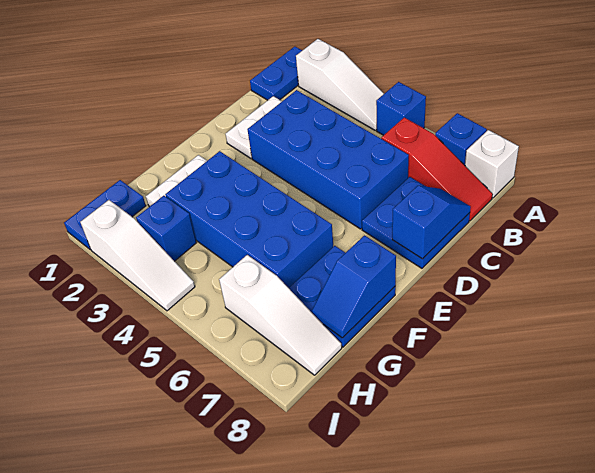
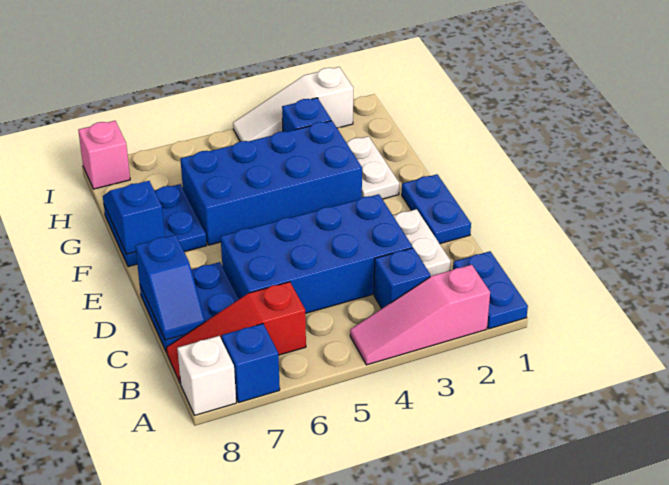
white 1x3 slope [296,39,384,130] -> pink 1x3 slope [350,265,490,365]
blue 1x1 brick [376,82,426,135] -> blue 1x1 brick moved to [374,248,430,308]
blue 1x2 plate [64,180,146,250] -> blue 1x2 plate moved to [402,174,471,244]
white 1x3 slope [219,255,342,375] -> none
none -> pink 1x1 brick [78,121,130,189]

